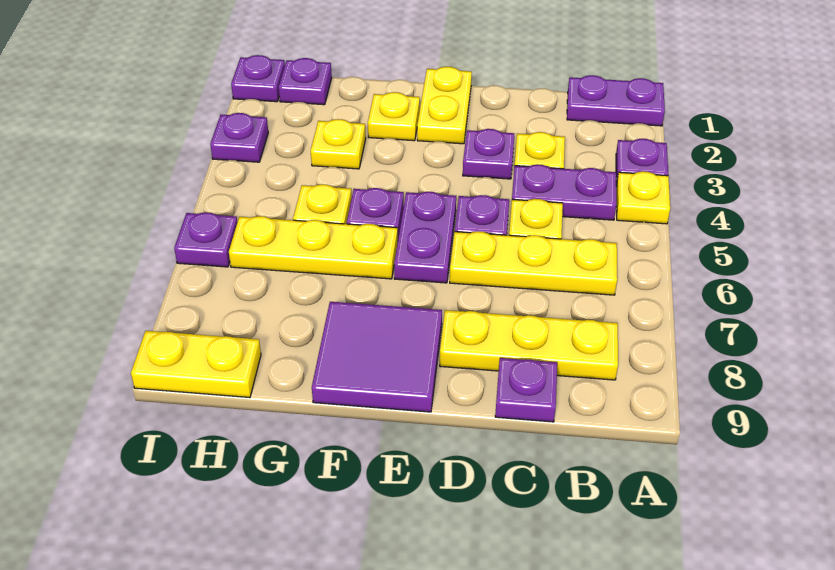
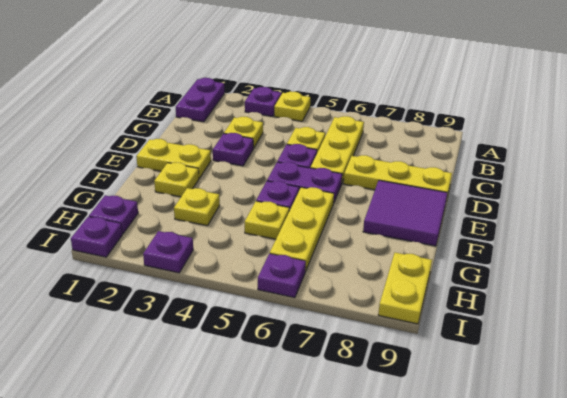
purple 1x2 plate [512,164,616,220] -> none
yellow 1x3 plate [440,310,618,380] -> yellow 1x3 plate turned to [344,155,452,196]
purple 1x1 plate [495,358,557,422] -> none

